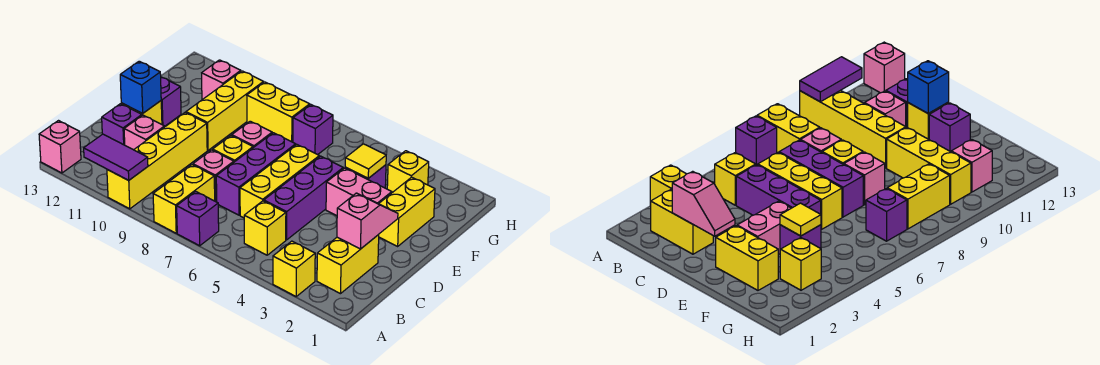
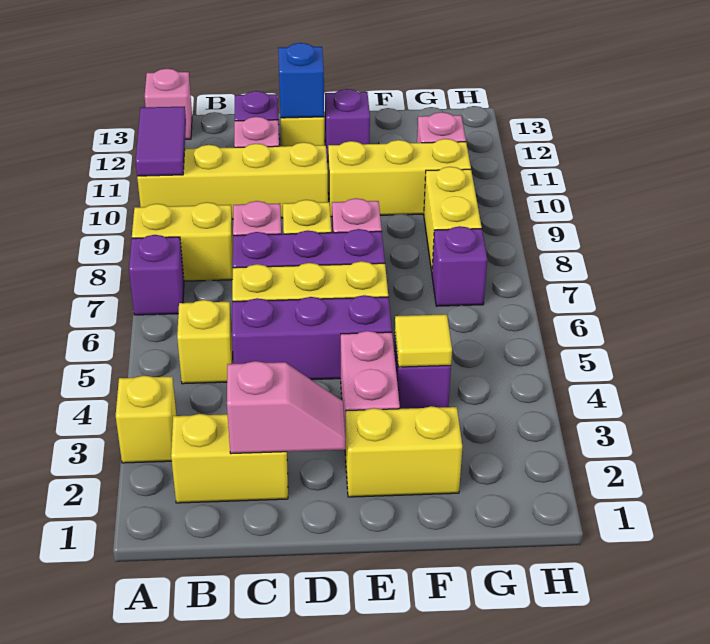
yellow 1x1 brick [387,151,429,193] -> none

